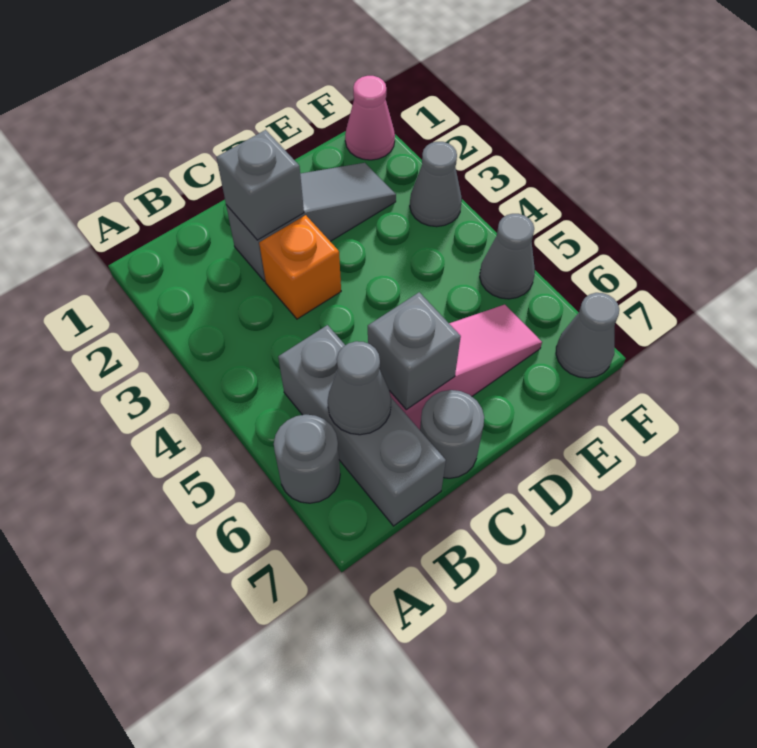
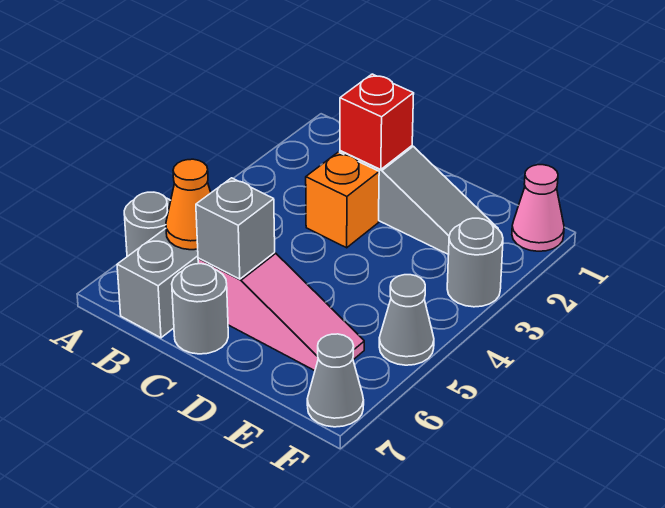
grey 1x1 cone [328,341,391,435] -> orange 1x1 cone [166,159,211,250]
grey 1x1 brick [216,130,304,240] -> red 1x1 brick [340,74,414,170]
grey 1x1 cone [410,142,462,227] -> grey 1x1 round brick [447,218,503,307]

